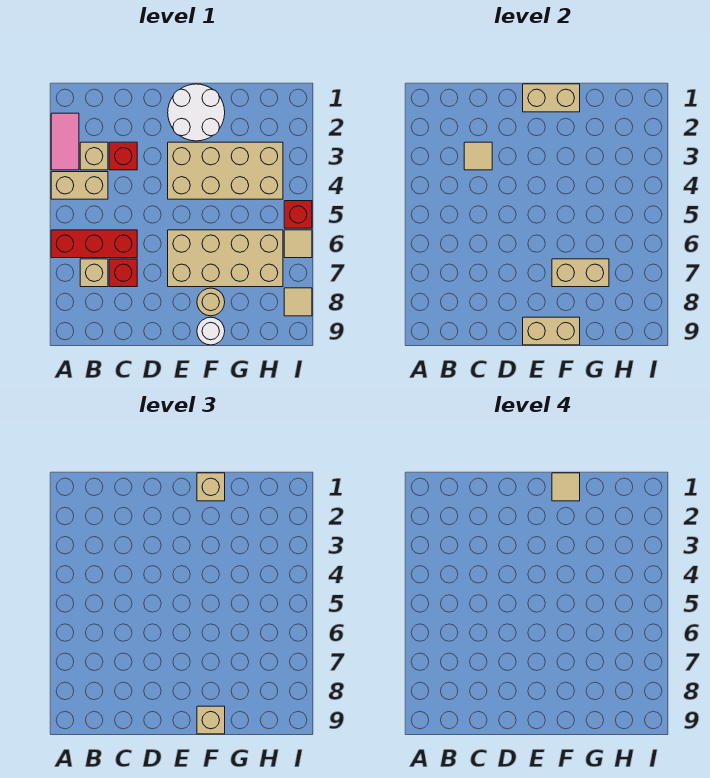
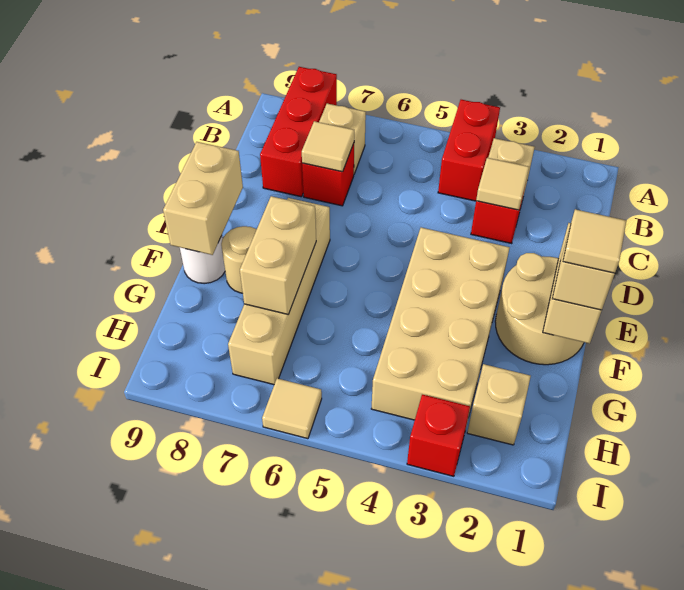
pink 1x2 tile [51,113,79,170] -> none
tan 1x2 brick [51,172,108,199] -> red 1x2 brick [438,100,500,201]
red 1x3 brick [51,230,137,258] -> red 1x3 brick moved to [260,67,337,197]
white 2x2 round brick [168,84,225,141] -> tan 2x2 round brick [495,253,584,365]
tan 2x4 brick [168,230,283,287] -> tan 1x4 brick [228,198,330,385]
tan 1x1 brick [197,706,225,734] -> tan 1x1 brick moved to [467,364,531,445]
red 1x1 brick [284,201,312,228] -> red 1x1 brick moved to [407,395,470,476]
tan 1x1 tile [284,288,312,316] -> tan 1x1 tile moved to [302,121,355,172]

